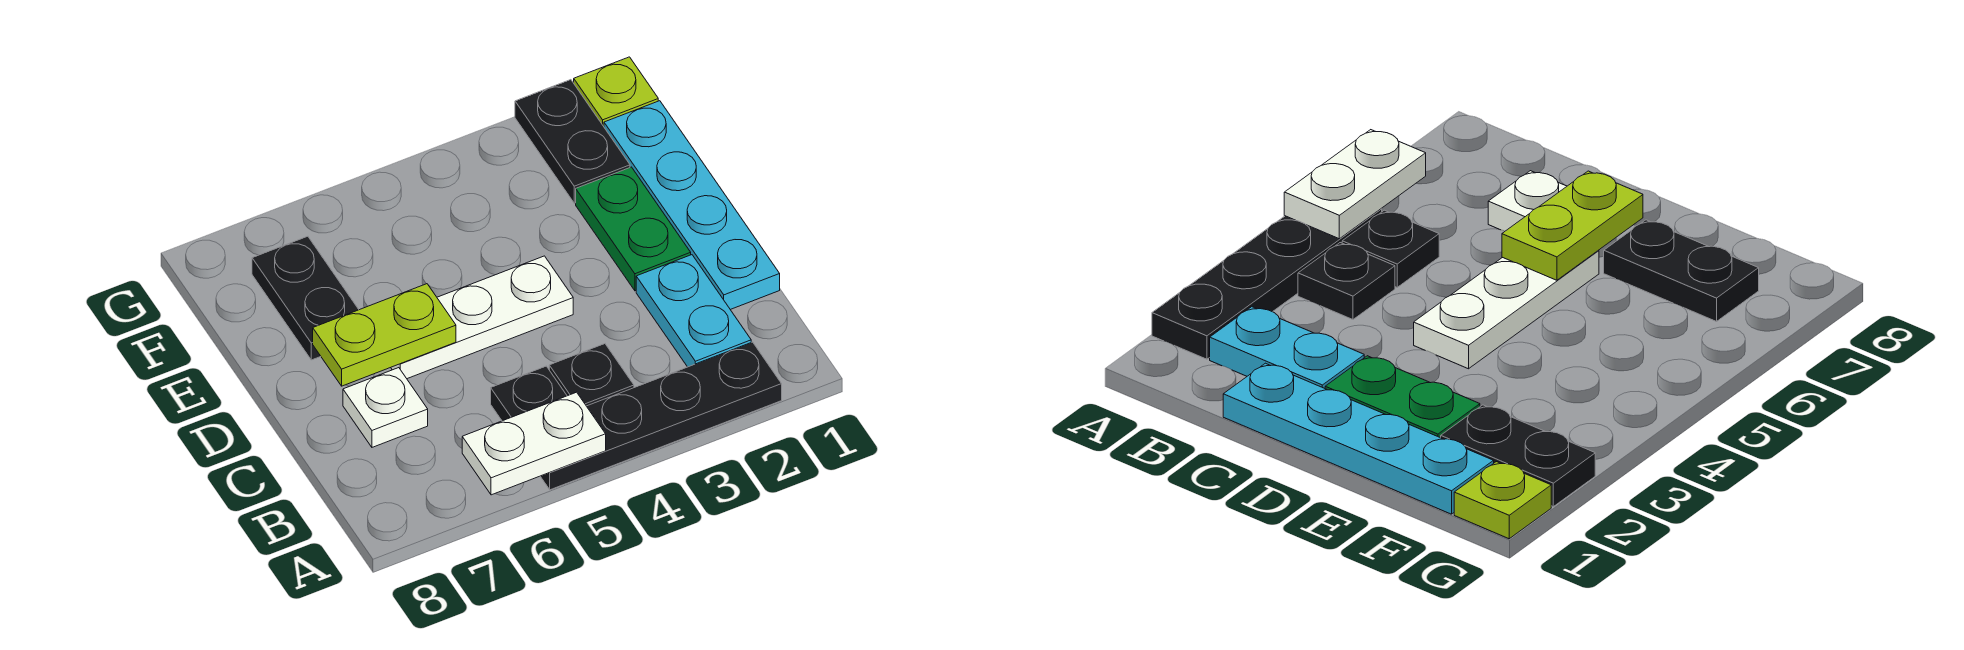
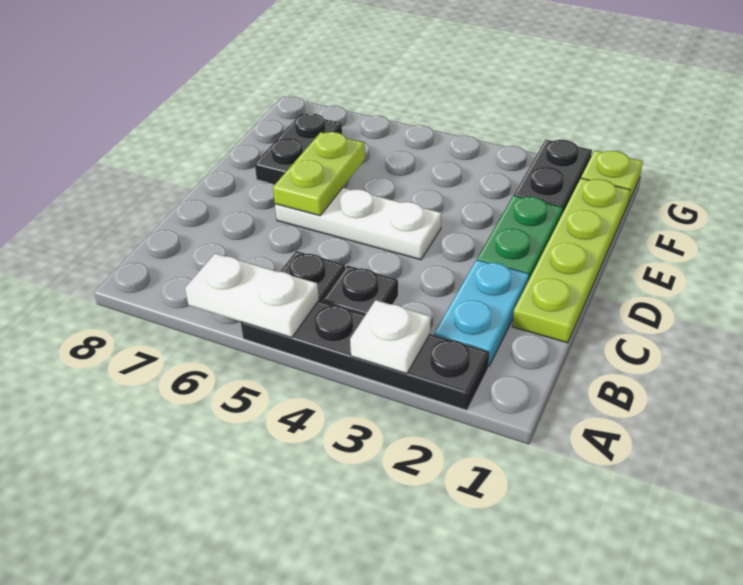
cyan 1x4 plate [604,101,780,310] -> lime 1x4 plate [512,178,630,343]
white 1x1 plate [343,368,428,447] -> white 1x1 plate moved to [350,300,431,374]
lime 1x2 plate [313,284,456,386] -> lime 1x2 plate turned to [273,132,365,216]

